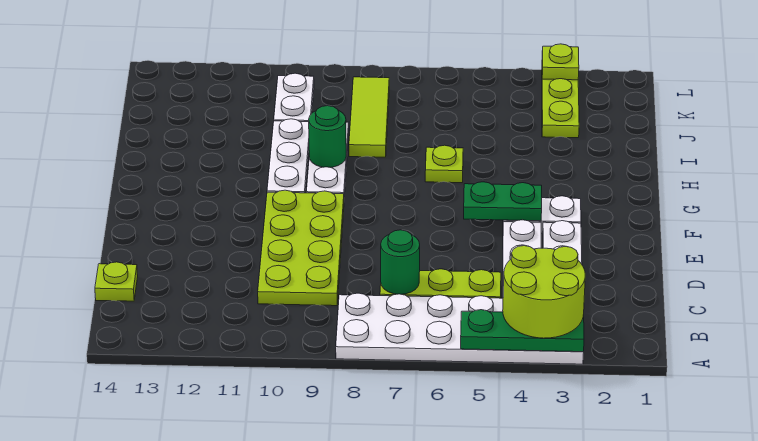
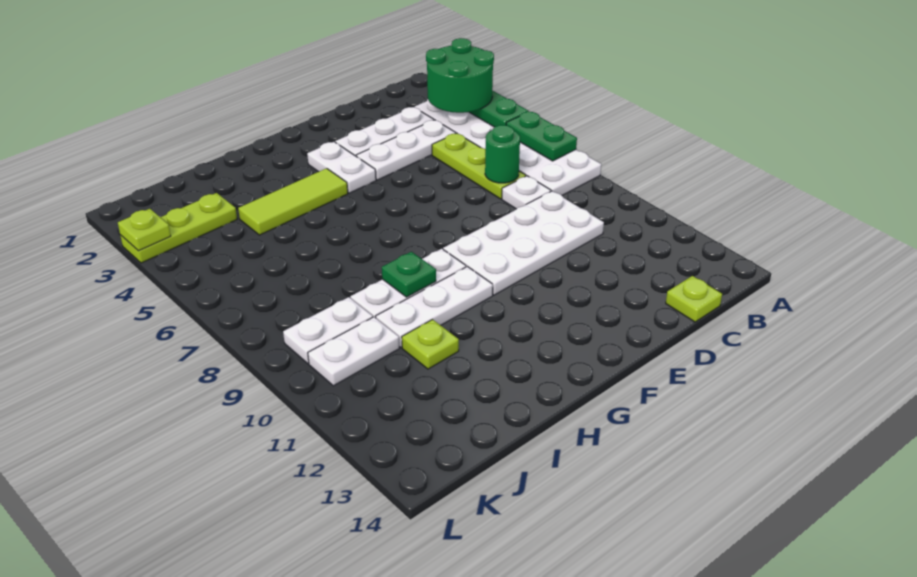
lime 2x2 round brick [503,246,585,338] -> green 2x2 round brick [426,38,494,113]
none -> white 1x1 plate [502,176,551,209]
lime 2x4 plate [258,190,344,306] -> white 2x4 plate [443,191,604,295]
green 1x2 plate [464,182,542,221] -> green 1x2 plate moved to [506,112,577,161]
lime 1x1 plate [425,145,463,183] -> lime 1x1 plate moved to [402,320,459,369]
green 1x1 round brick [309,106,346,167] -> green 1x1 plate [382,252,436,297]
lime 1x3 tile [349,77,389,157] -> lime 1x3 tile moved to [238,168,348,235]
none -> white 1x2 plate [283,297,373,363]

